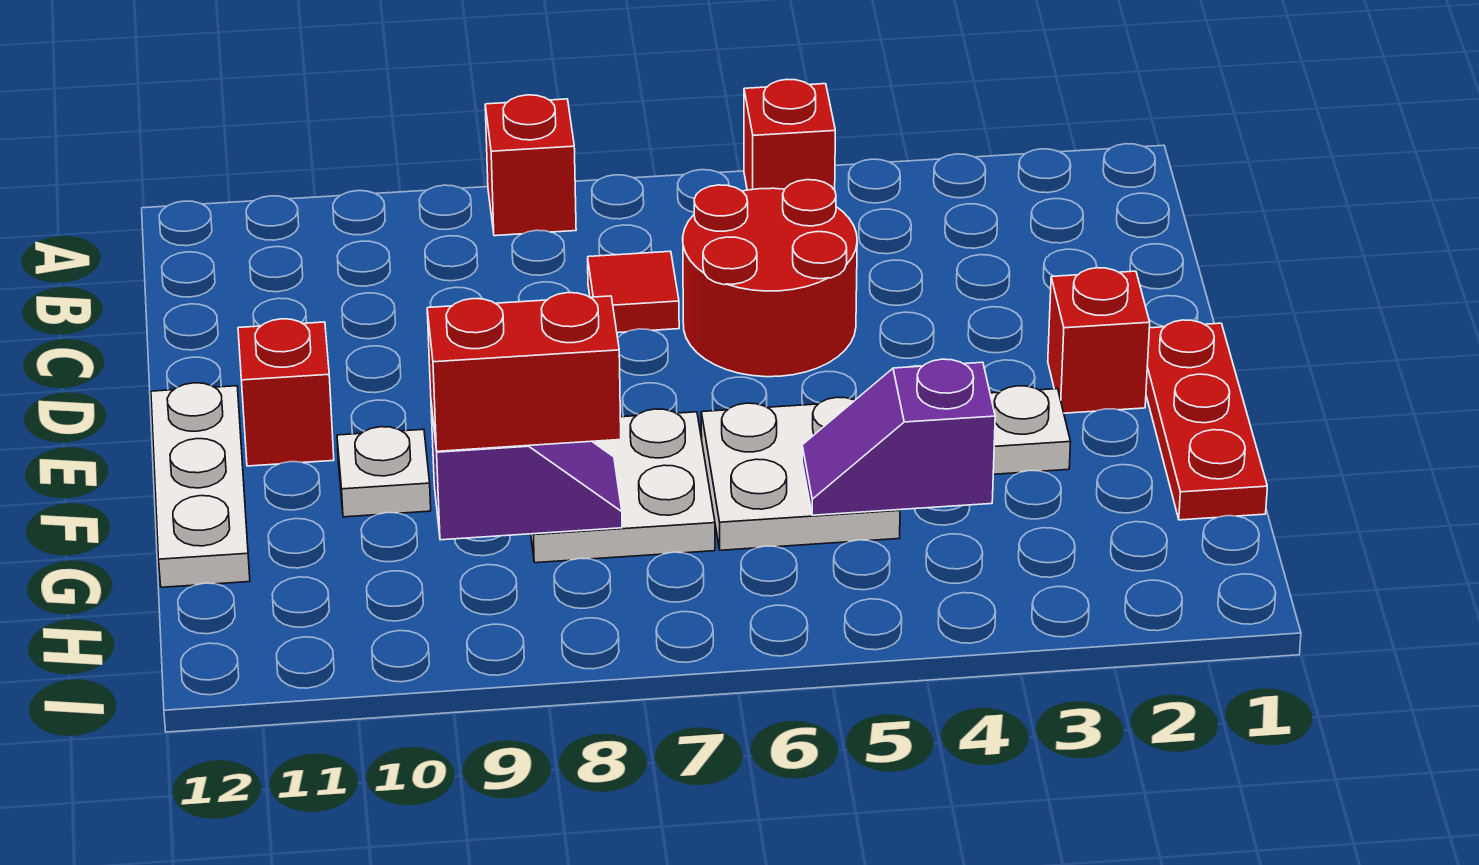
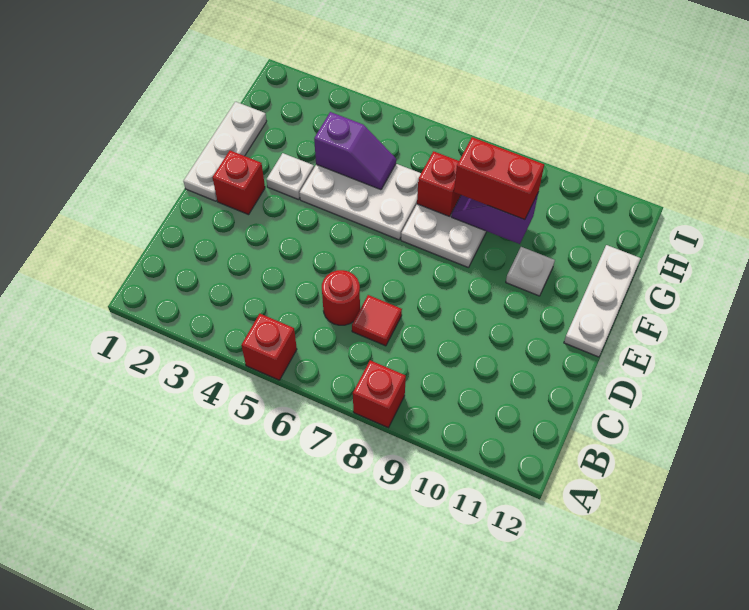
red 2x2 round brick [683,180,857,377] -> red 1x1 round brick [322,270,360,325]
red 1x3 plate [1146,320,1267,520] -> white 1x3 plate [183,102,267,201]
red 1x1 brick [238,319,334,466] -> red 1x1 brick moved to [417,151,461,216]
white 2x2 plate [701,397,900,550] -> white 2x3 plate [300,164,421,240]

